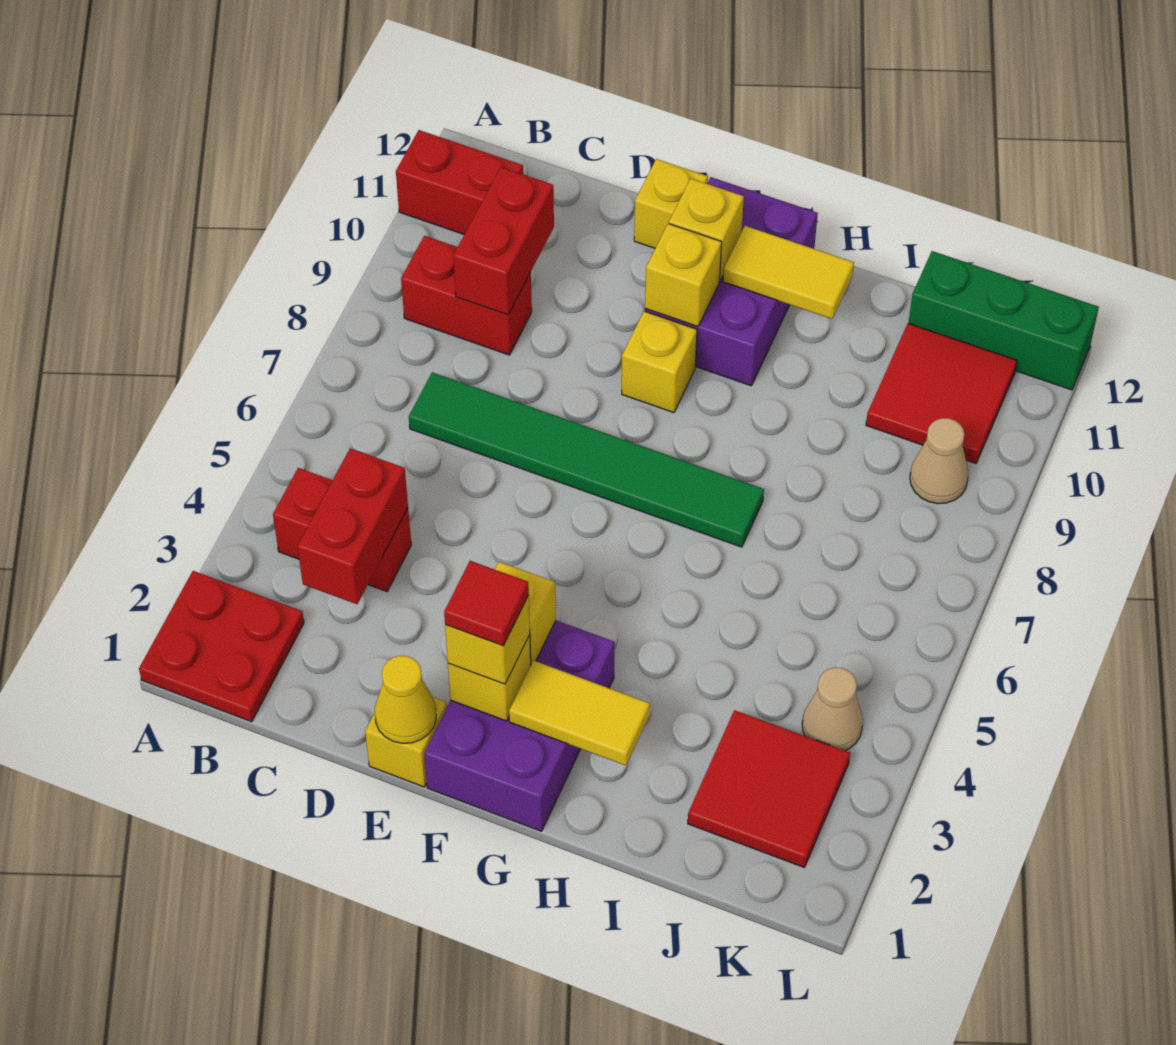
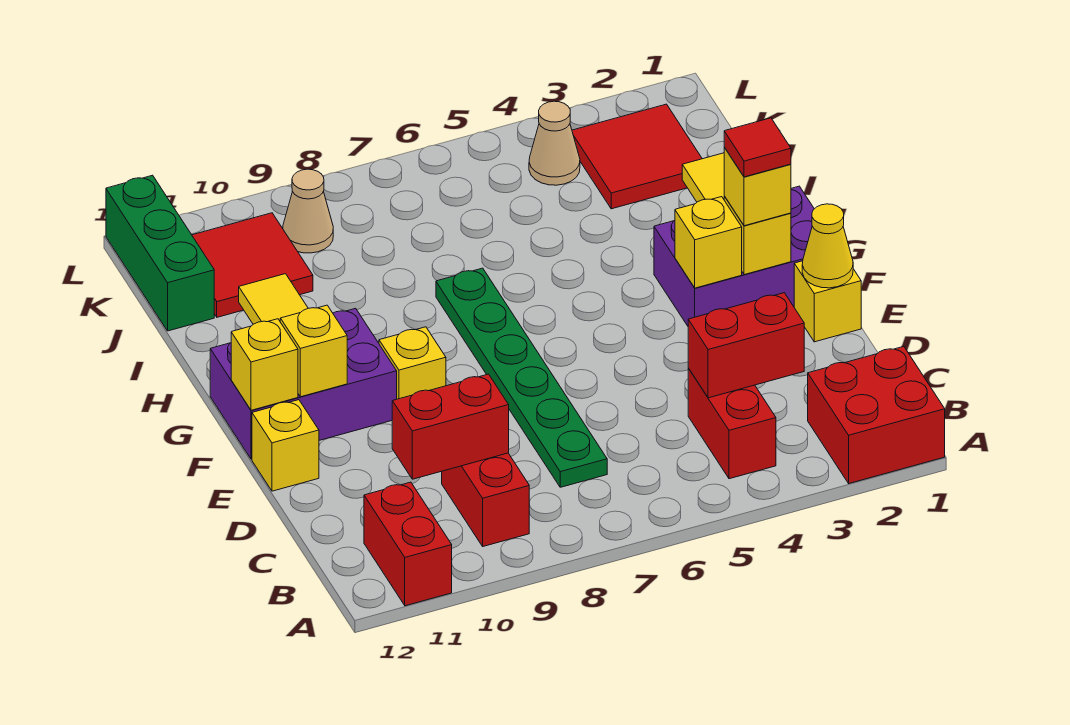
red 2x2 plate [139,571,304,722] -> red 2x2 brick [808,346,945,483]
green 1x6 tile [409,372,764,547] -> green 1x6 plate [436,268,607,487]
yellow 1x1 brick [645,224,722,326] -> yellow 1x1 brick moved to [231,319,298,410]

